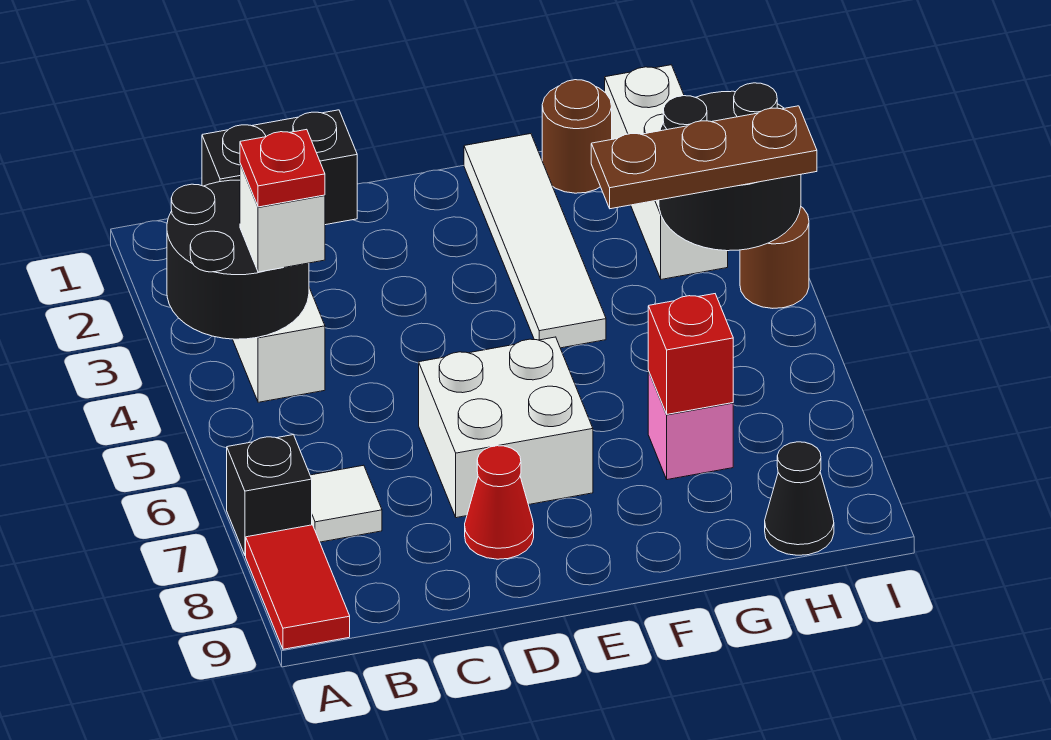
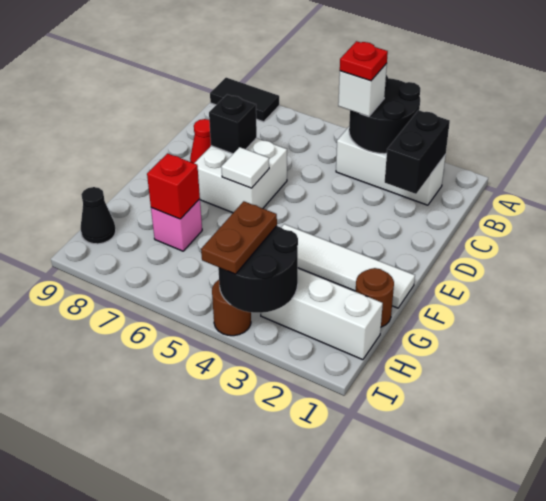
black 1x1 brick [227,435,312,556] -> black 1x1 brick moved to [209,95,257,154]
red 1x2 tile [246,525,350,649] -> black 1x2 tile [210,78,279,122]
white 1x1 tile [310,465,382,542] -> white 1x1 tile moved to [221,147,269,188]
brown 1x3 plate [591,106,817,209] -> brown 1x2 plate [201,201,277,274]

